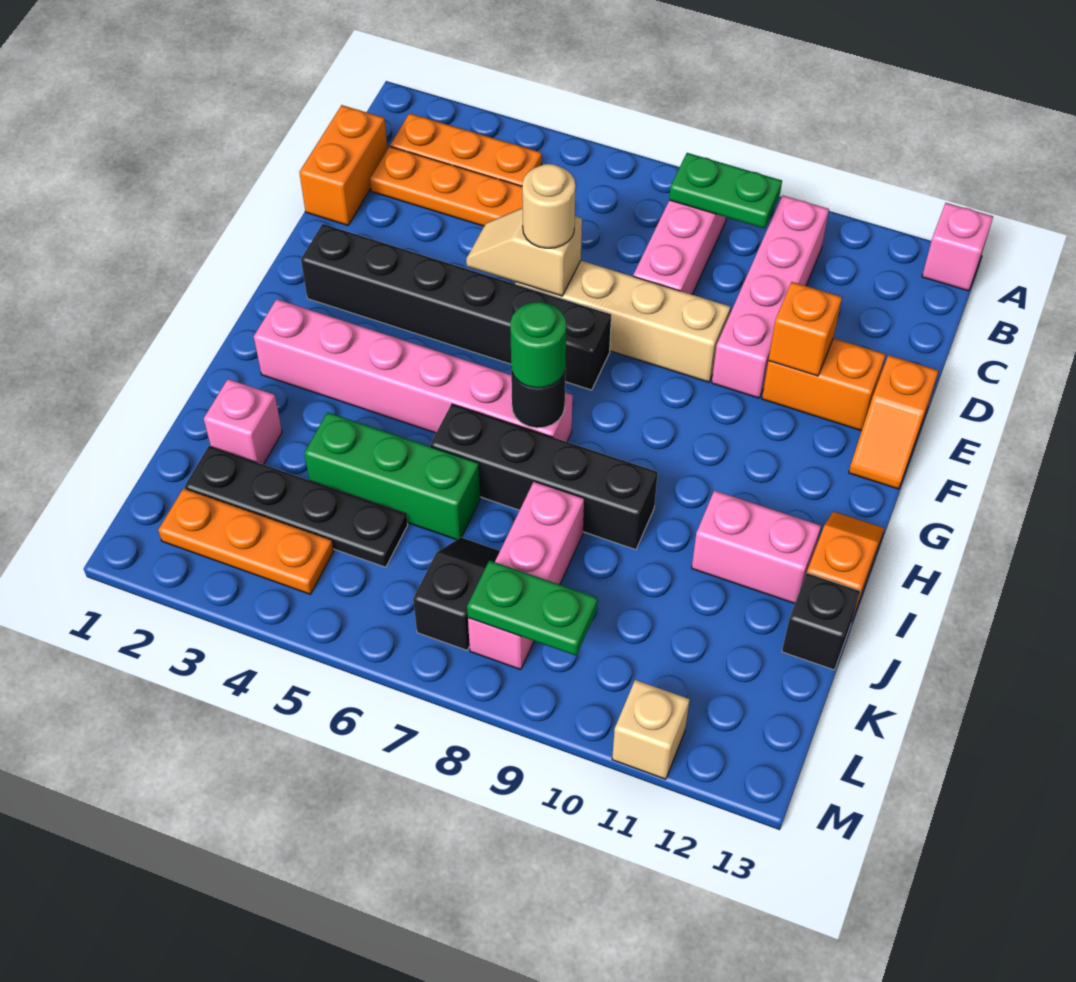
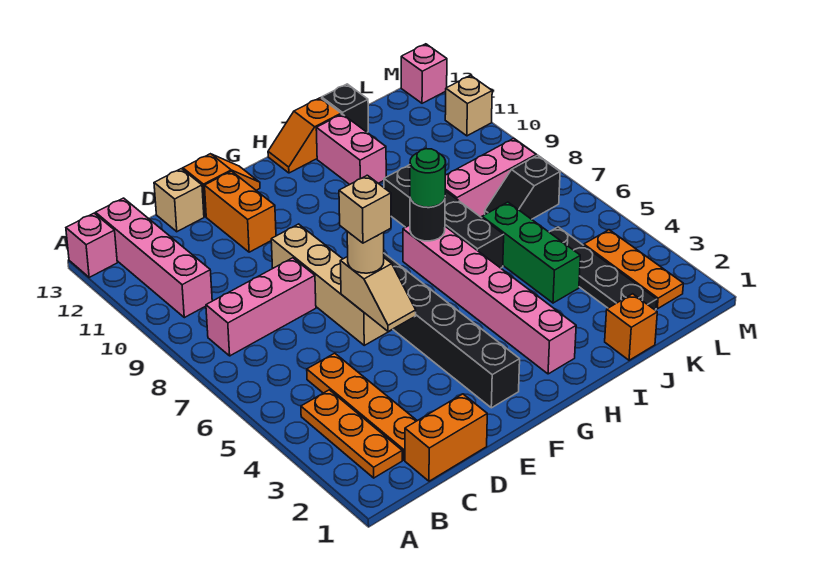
green 1x2 plate [669,153,782,229] -> none
pink 1x4 brick [712,195,829,398] -> pink 1x4 brick turned to [96,198,212,318]
none -> tan 1x1 brick [154,169,204,232]
none -> tan 1x1 brick [339,175,391,243]
orange 1x1 brick [768,282,842,376] -> orange 1x1 brick moved to [605,294,657,360]
pink 1x1 brick [204,379,282,464] -> pink 1x1 brick moved to [401,44,447,103]
green 1x2 plate [467,560,598,656] -> none

